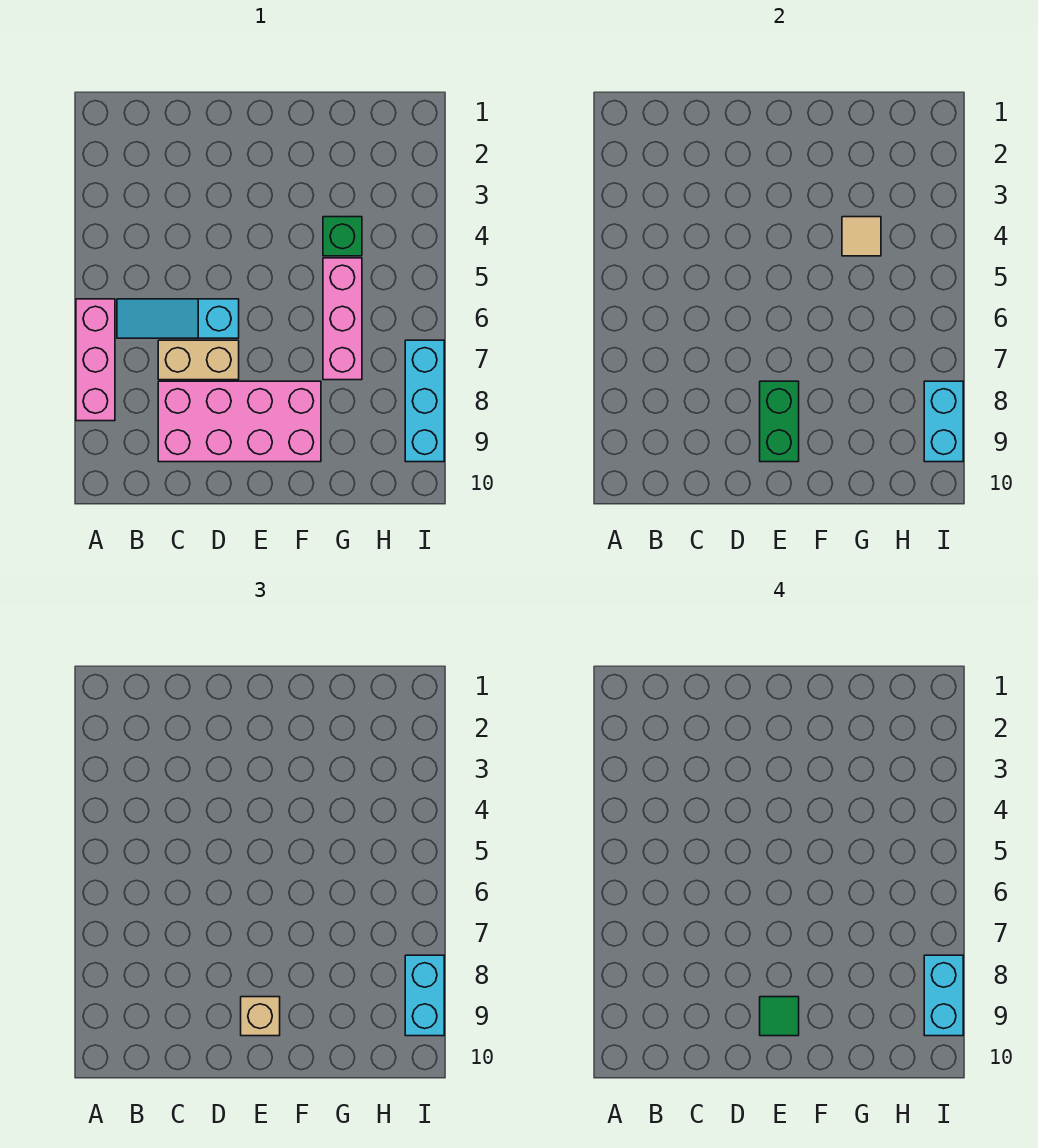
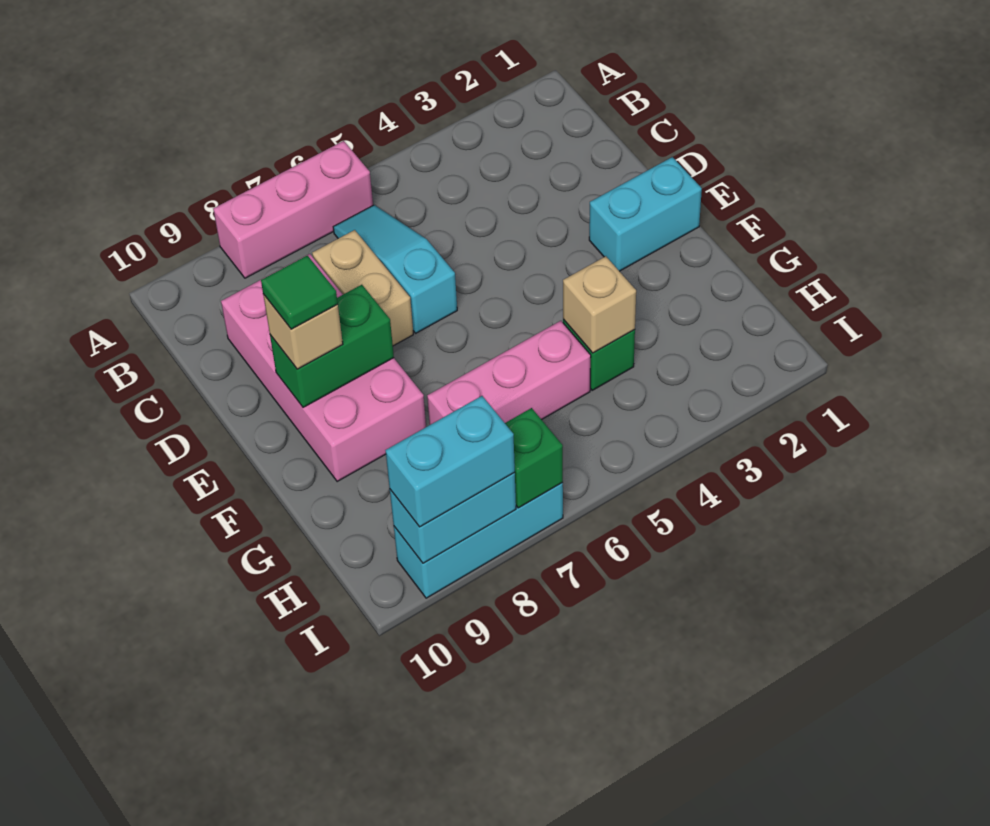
tan 1x1 tile [842,217,881,256] -> tan 1x1 brick [563,256,636,353]
none -> green 1x1 brick [505,408,563,508]
cyan 1x2 brick [924,955,963,1036] -> cyan 1x2 brick moved to [589,157,702,271]

